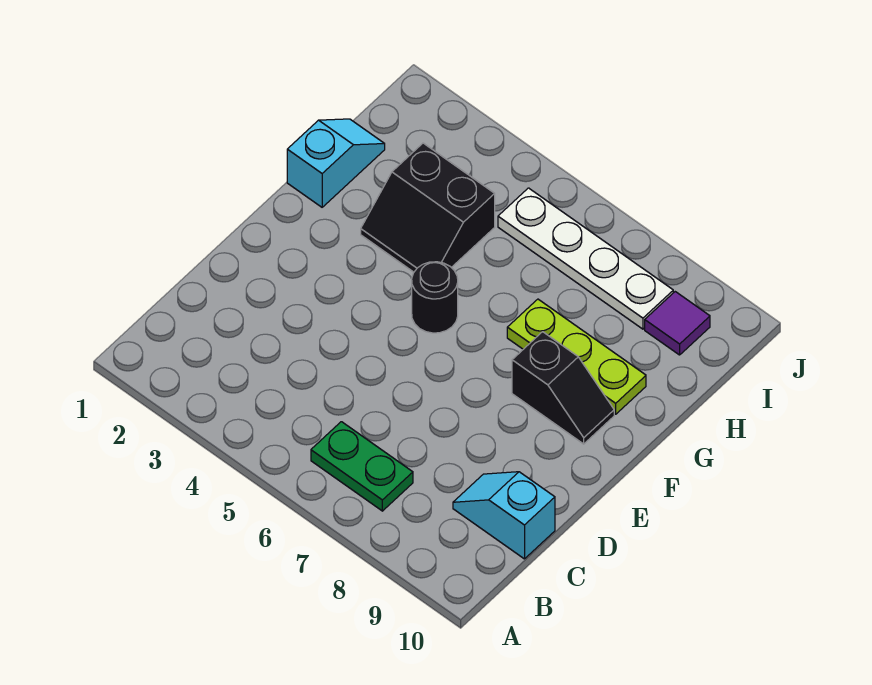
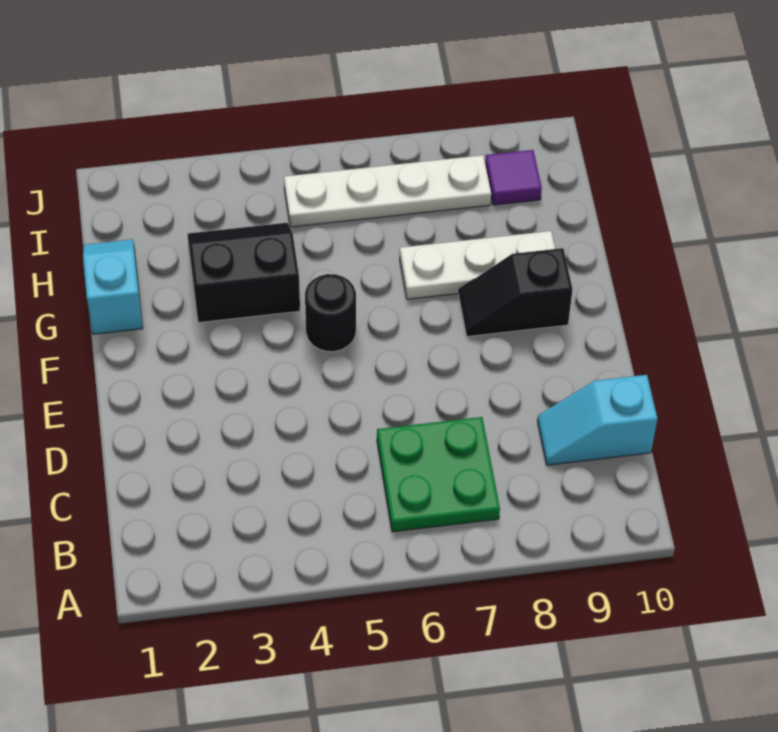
green 1x2 plate [311,422,413,511] -> green 2x2 plate [377,417,500,532]
black 1x2 slope [512,332,614,444] -> black 1x2 slope turned to [459,248,573,337]
black 2x2 slope [361,143,495,272] -> black 2x2 slope turned to [188,223,300,323]
lime 1x3 plate [507,299,646,414] -> white 1x3 plate [400,231,555,299]

